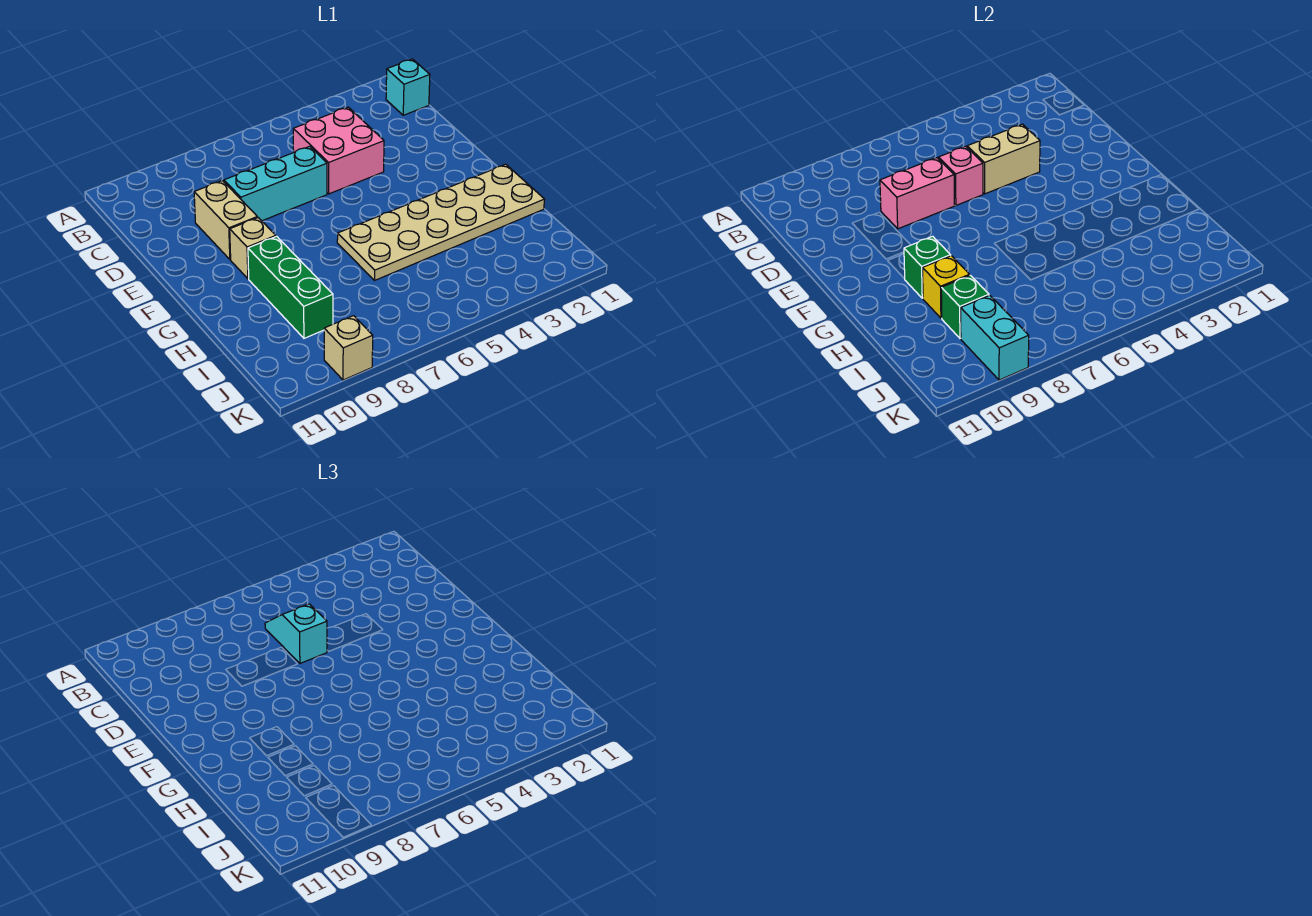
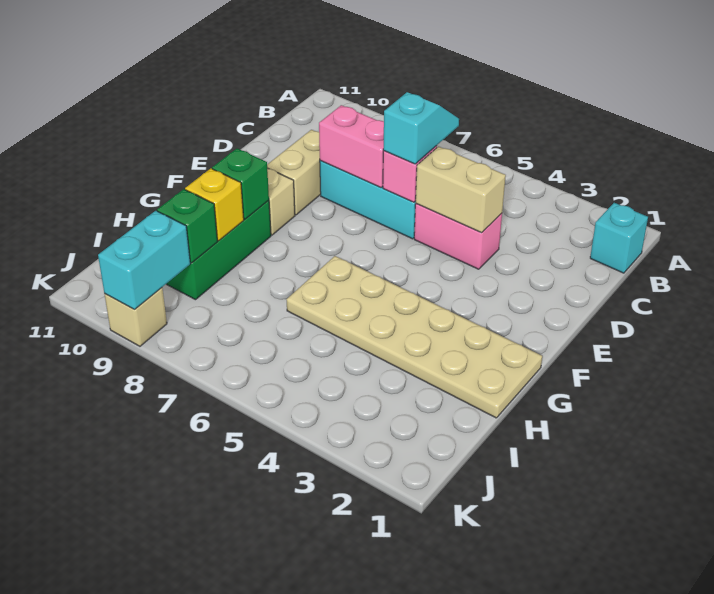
pink 2x2 brick [293,107,384,194] -> pink 1x2 brick [414,204,502,269]

